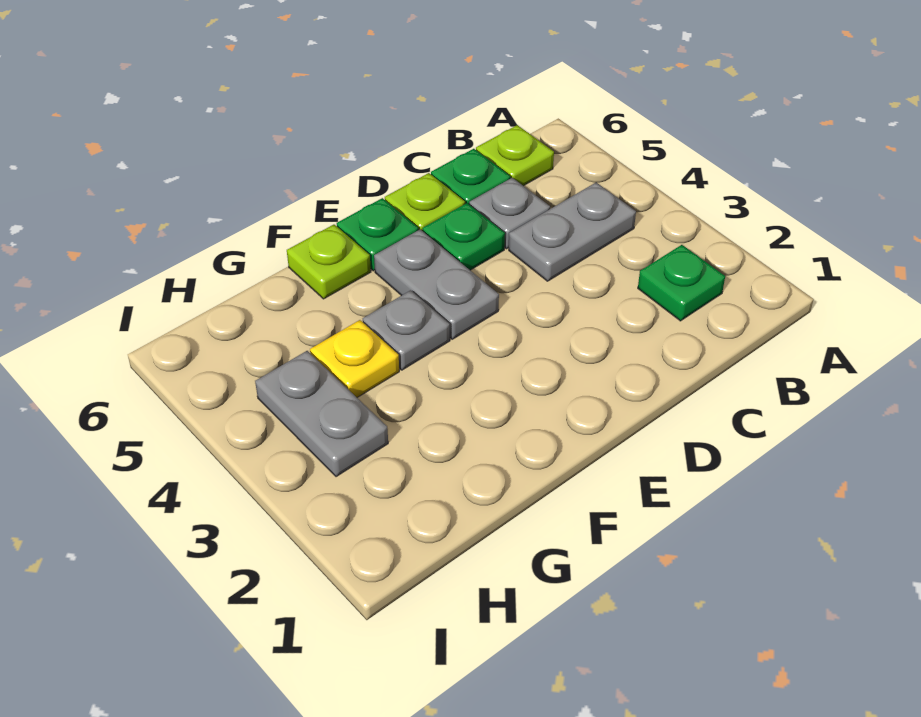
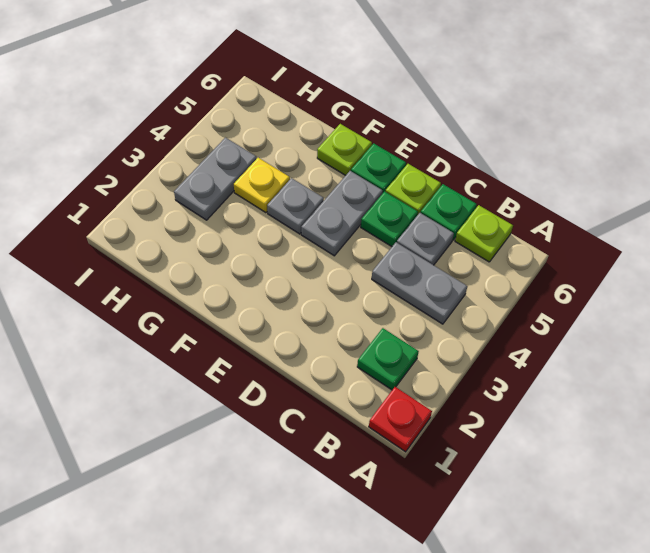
none -> red 1x1 plate [369,387,432,452]

